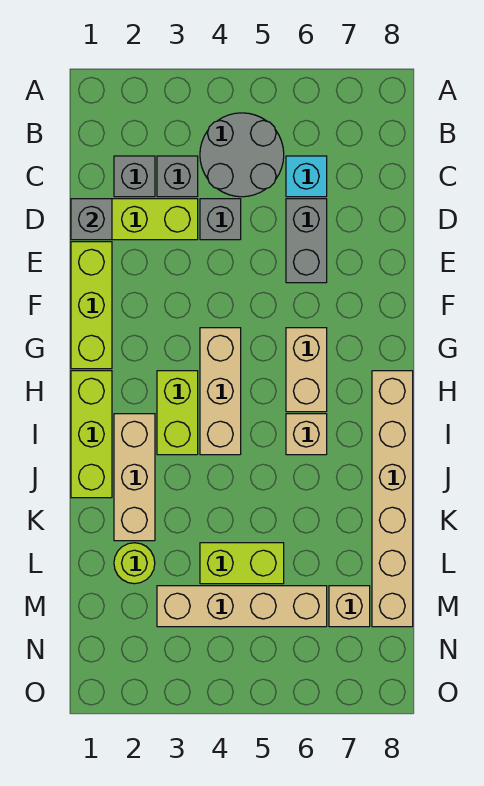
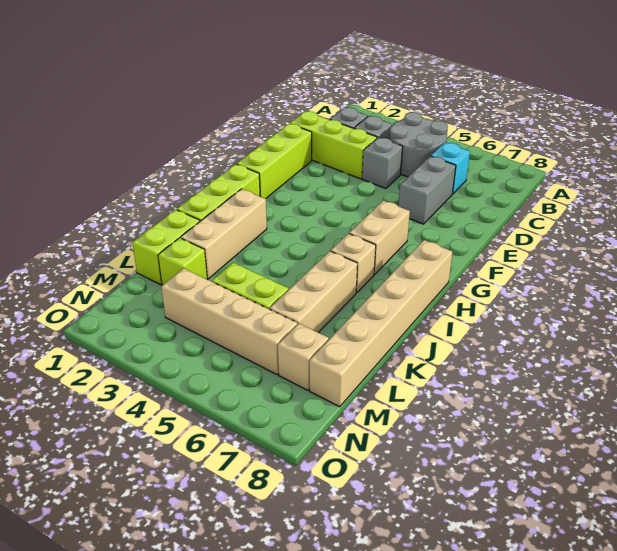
grey 1x1 brick [71,199,112,240] -> none
tan 1x3 brick [200,328,241,455] -> tan 1x3 brick moved to [270,251,357,333]
lime 1x2 brick [157,371,198,455] -> lime 1x2 brick moved to [132,210,200,285]
lime 1x1 round brick [114,543,155,584] -> lime 1x1 brick [158,238,207,285]

